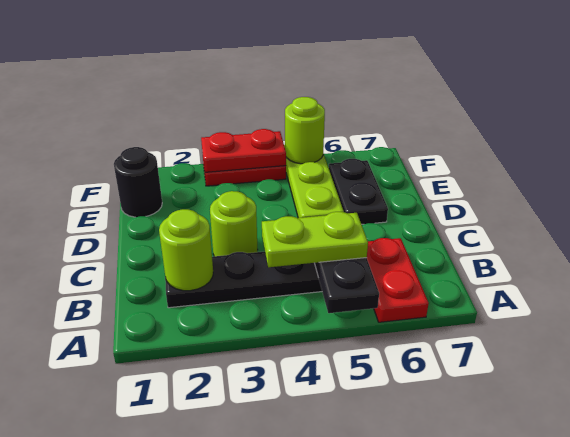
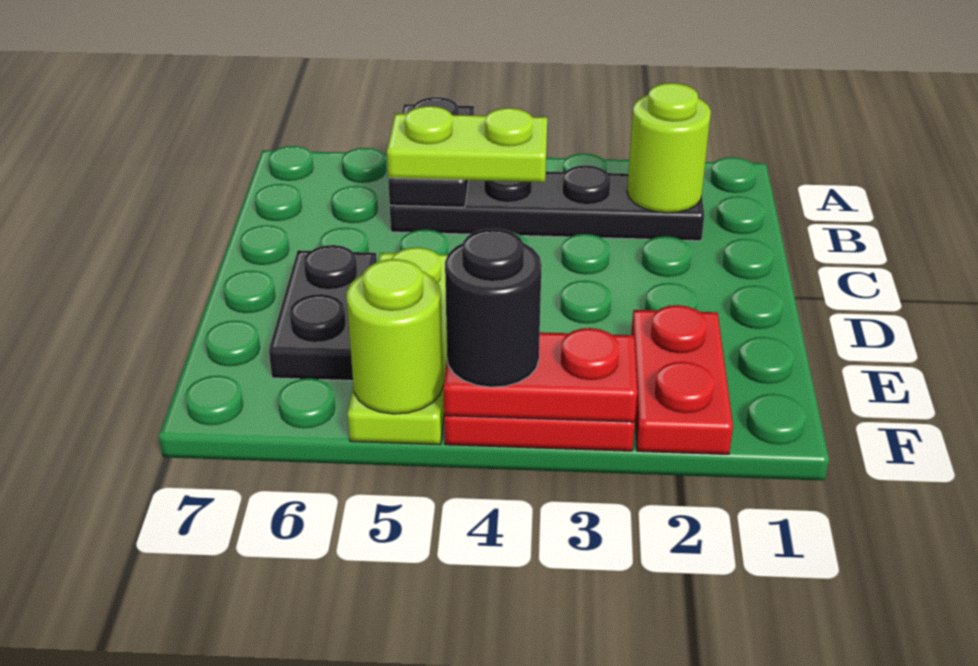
red 1x2 plate [367,238,429,322] -> red 1x2 plate moved to [631,305,733,454]
lime 1x1 round brick [210,191,258,256] -> none
black 1x1 round brick [114,147,162,217] -> black 1x1 round brick moved to [445,229,542,387]

